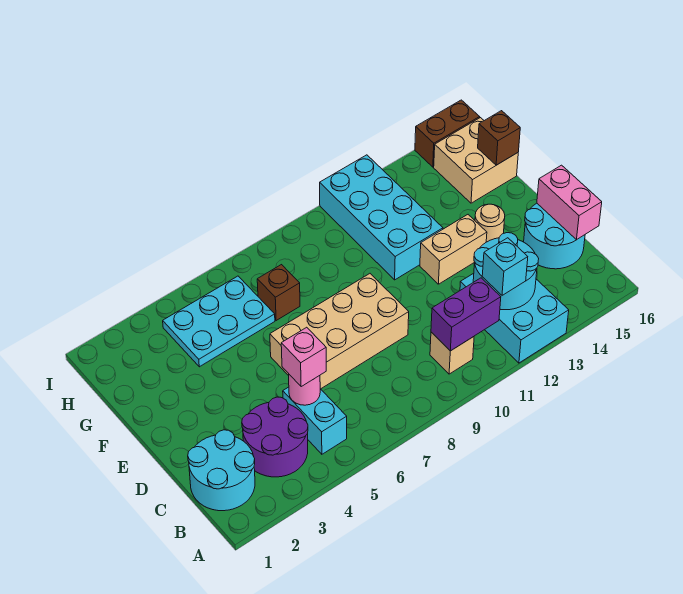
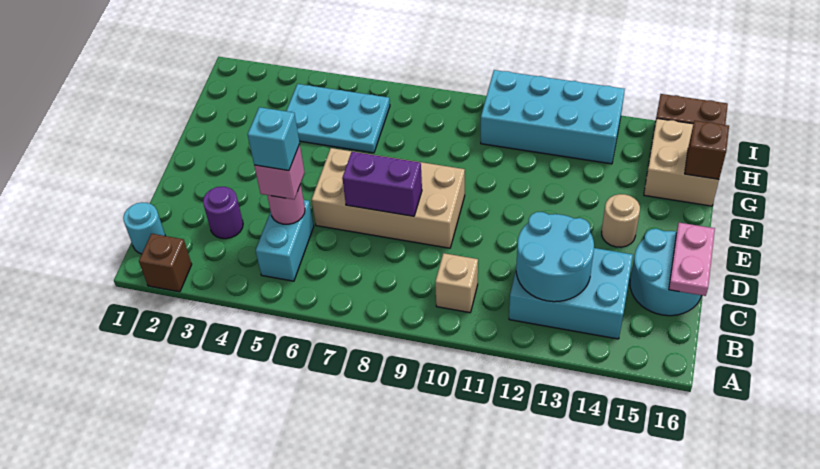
cyan 2x3 brick [460,273,569,363] -> cyan 2x3 brick turned to [509,248,633,339]
cyan 2x2 round brick [188,430,255,511] -> cyan 1x1 round brick [123,203,165,254]
purple 2x2 round brick [242,397,308,477] -> purple 1x1 round brick [203,187,243,239]
purple 1x2 brick [431,278,501,351] -> purple 1x2 brick moved to [342,152,422,216]
cyan 1x1 brick [482,238,528,295] -> cyan 1x1 brick moved to [248,107,300,171]
pink 1x2 brick [537,165,602,240] -> pink 1x2 plate [669,223,715,296]
tan 1x2 brick [420,215,487,284] -> none
cyan 2x4 brick [320,155,443,280] -> cyan 2x4 brick turned to [481,70,625,164]
brown 1x1 brick [257,265,300,321] -> brown 1x1 brick moved to [139,234,192,292]

